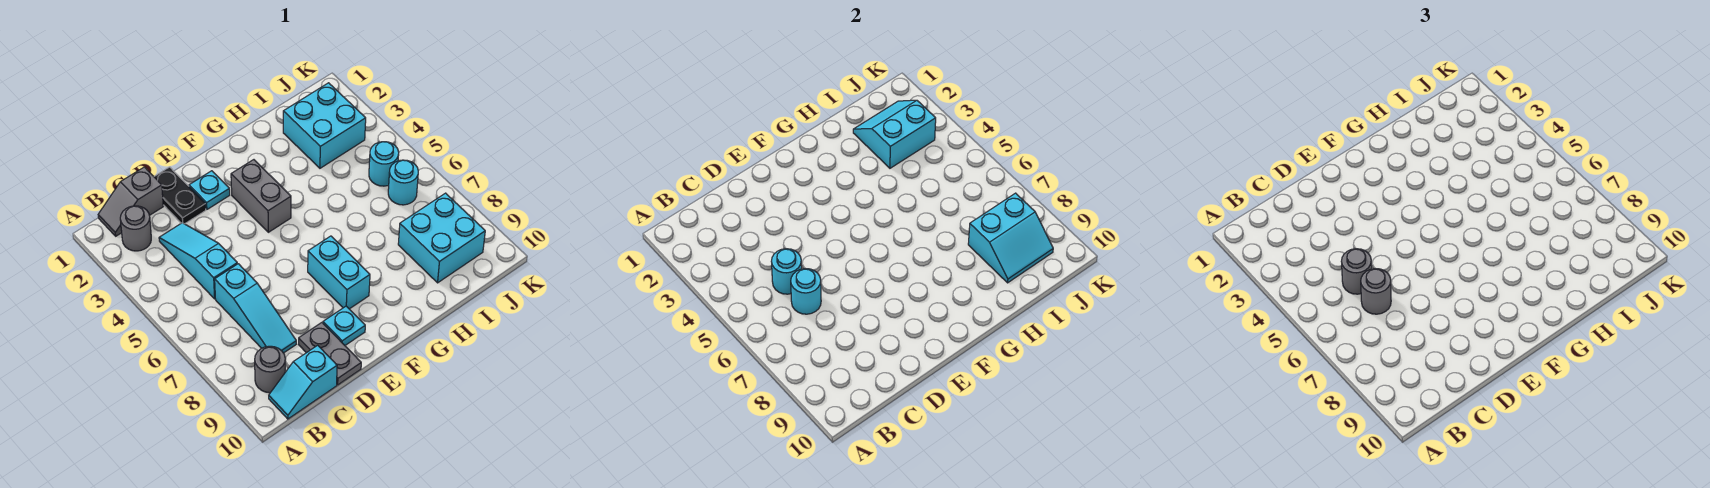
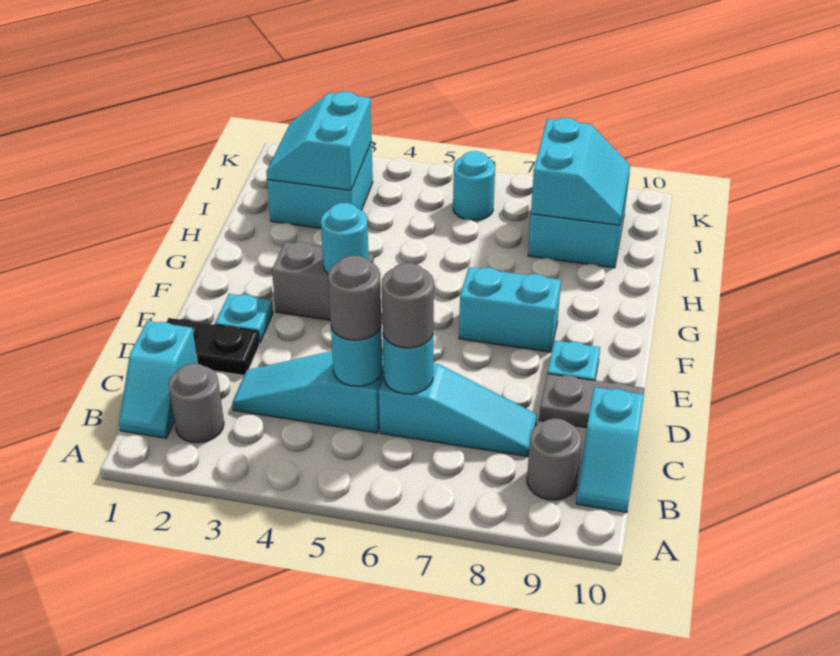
grey 1x2 slope [98,167,163,236] -> cyan 1x2 slope [119,321,198,438]
cyan 1x1 round brick [369,142,399,186] -> cyan 1x1 round brick moved to [321,203,369,274]

